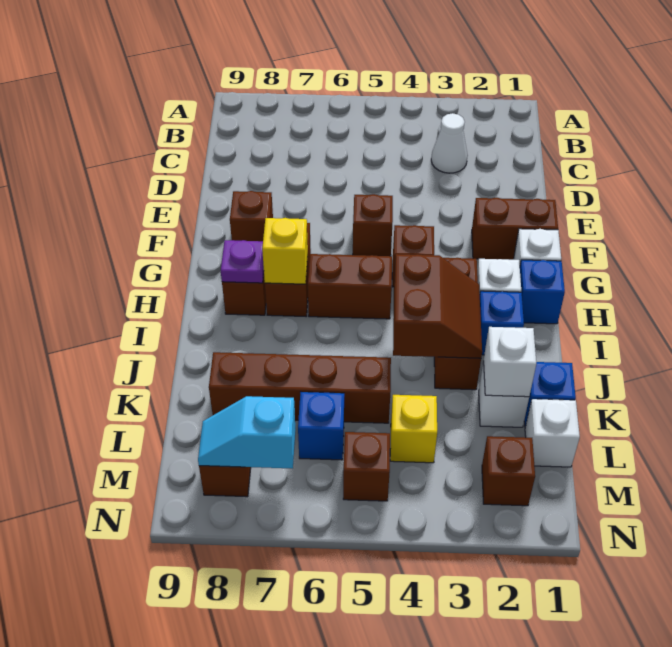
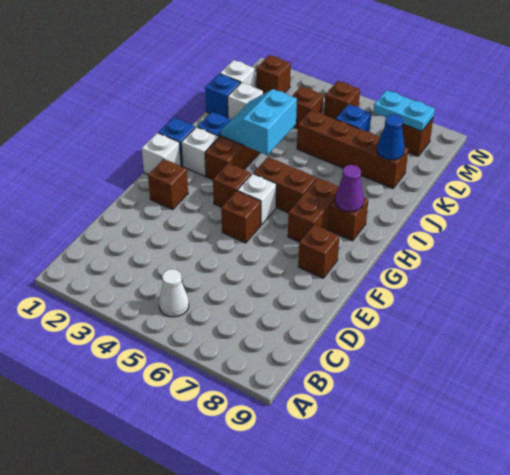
white 1x1 cone [431,113,468,173] -> white 1x1 cone moved to [159,269,189,317]
brown 1x2 brick [472,198,558,260] -> brown 1x1 brick [148,159,188,210]
yellow 1x1 brick [262,218,308,284] -> none
purple 1x1 plate [221,240,264,283] -> purple 1x1 cone [335,165,364,212]
brown 2x2 slope [393,254,482,358] -> cyan 2x2 slope [220,89,297,155]
white 1x1 brick [484,327,536,397] -> white 1x1 brick moved to [238,174,276,225]
none -> blue 1x1 cone [377,114,405,160]
yellow 1x1 brick [390,395,437,463] -> brown 1x1 brick [292,86,323,129]
cyan 1x2 slope [198,396,296,469] -> cyan 1x2 plate [373,90,435,131]

